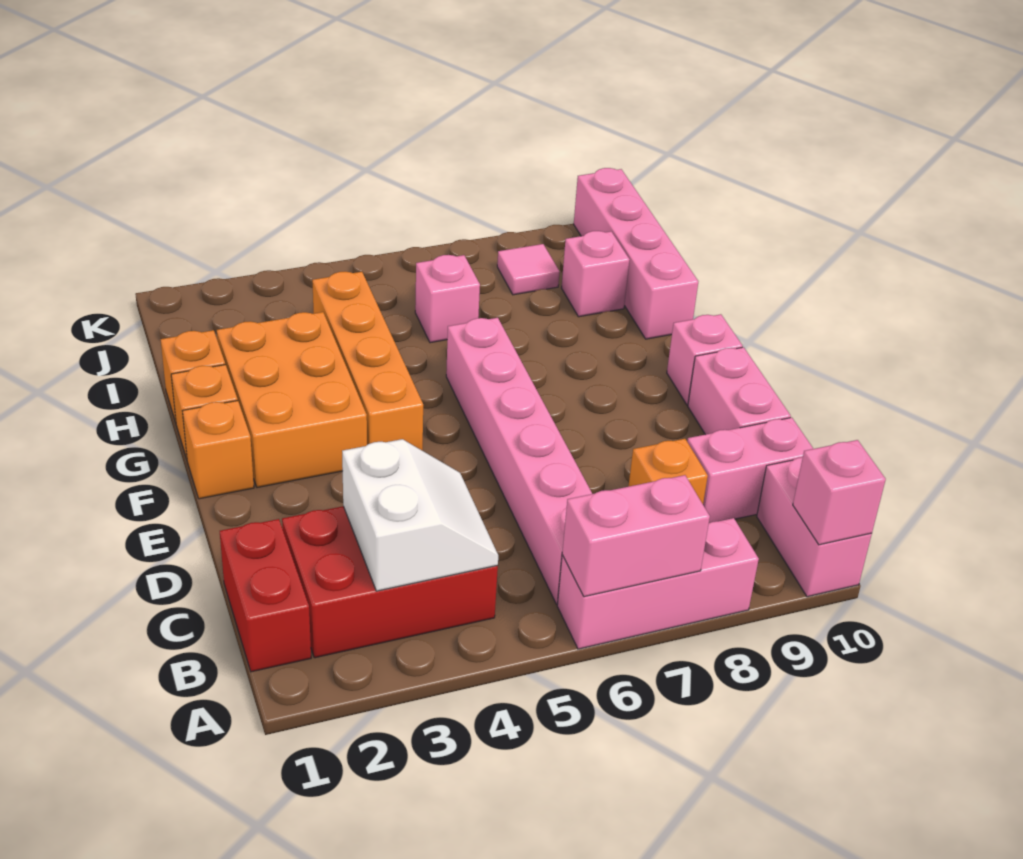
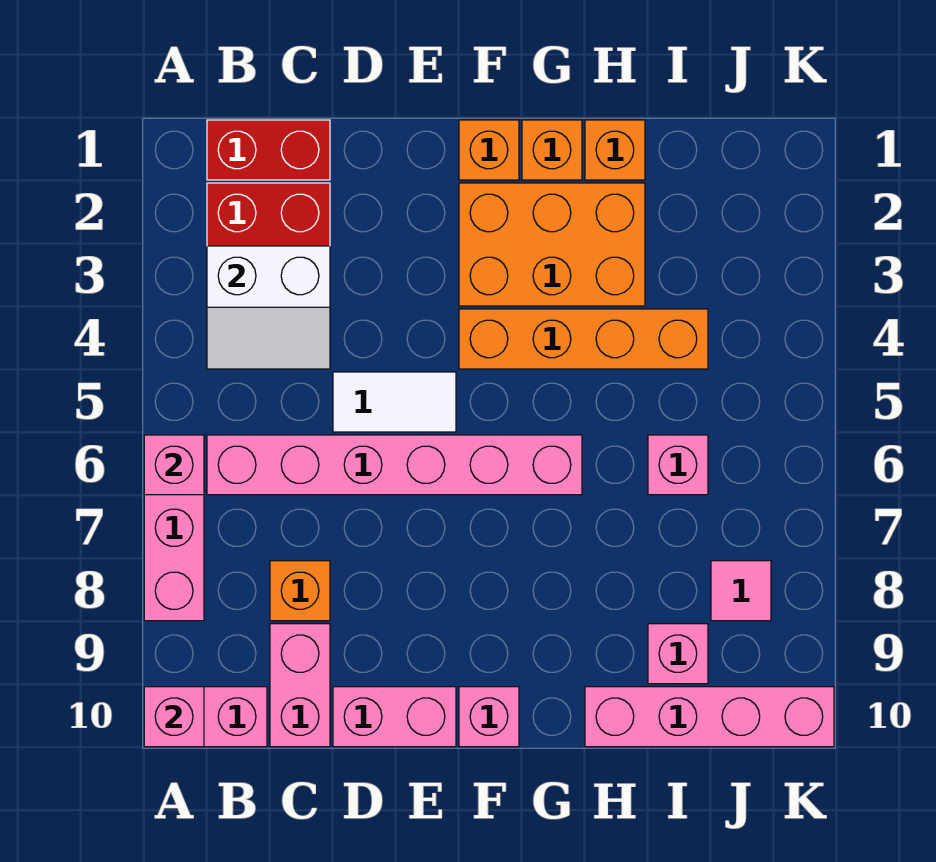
pink 1x2 brick [562,475,710,597] -> pink 1x1 brick [144,435,204,495]
none -> white 1x2 tile [333,372,456,432]

